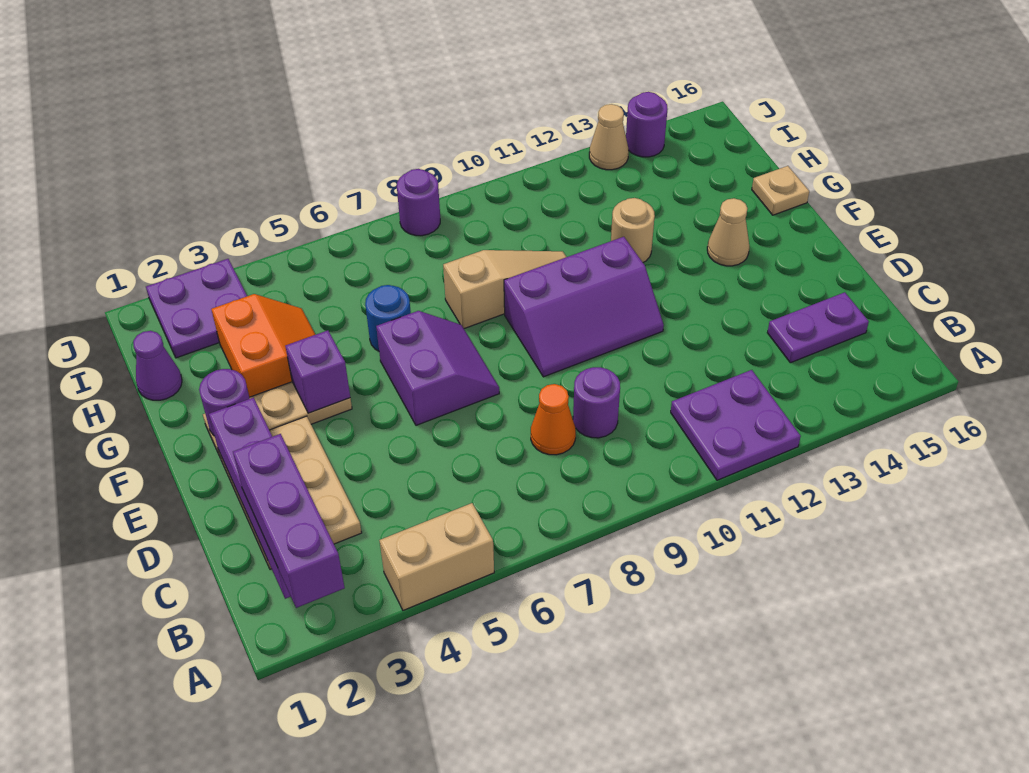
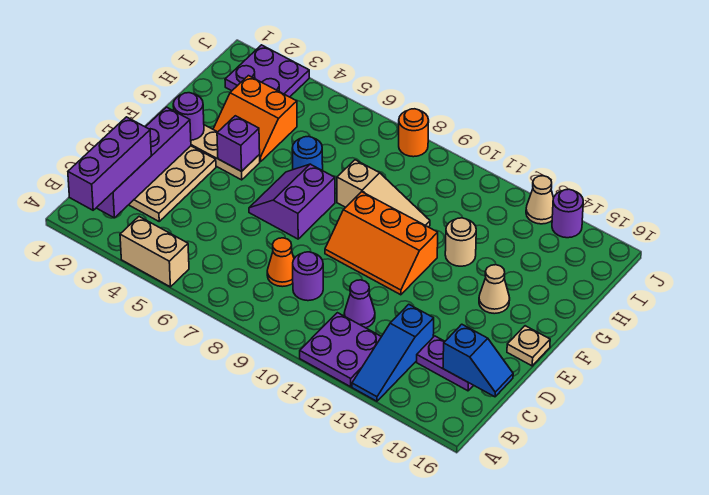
none -> blue 1x3 slope [352,304,434,401]
none -> blue 1x2 slope [443,324,513,397]
purple 2x2 slope [376,311,499,425] -> purple 2x2 slope turned to [249,164,335,239]
purple 2x3 slope [504,237,664,377] -> orange 2x3 slope [325,192,438,295]
orange 2x2 slope [211,294,315,397] -> orange 2x2 slope turned to [213,76,297,162]
tan 1x1 plate [752,166,809,215] -> tan 1x1 plate moved to [507,326,550,366]
purple 1x1 cone [133,331,182,400] -> purple 1x1 cone moved to [344,280,375,328]
purple 1x1 round brick [397,169,440,236] -> orange 1x1 round brick [399,109,429,157]

